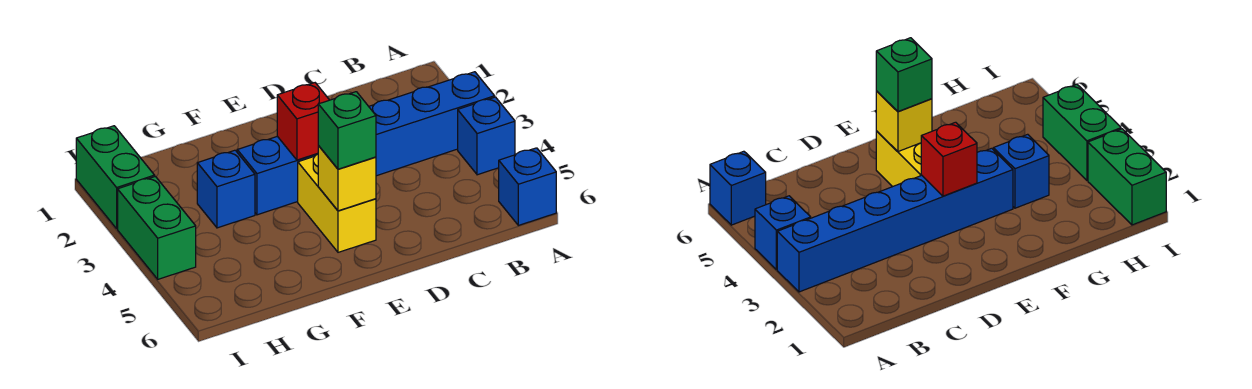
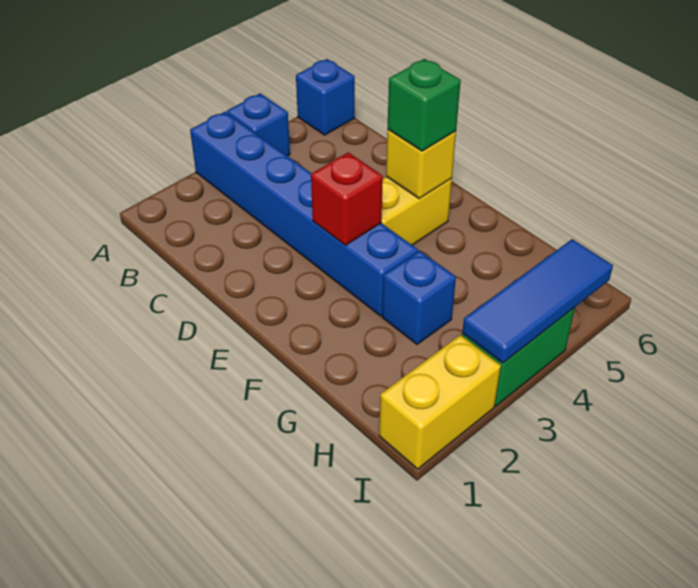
green 1x2 brick [76,126,155,229] -> yellow 1x2 brick [379,335,501,469]
none -> blue 1x3 tile [462,239,613,363]

